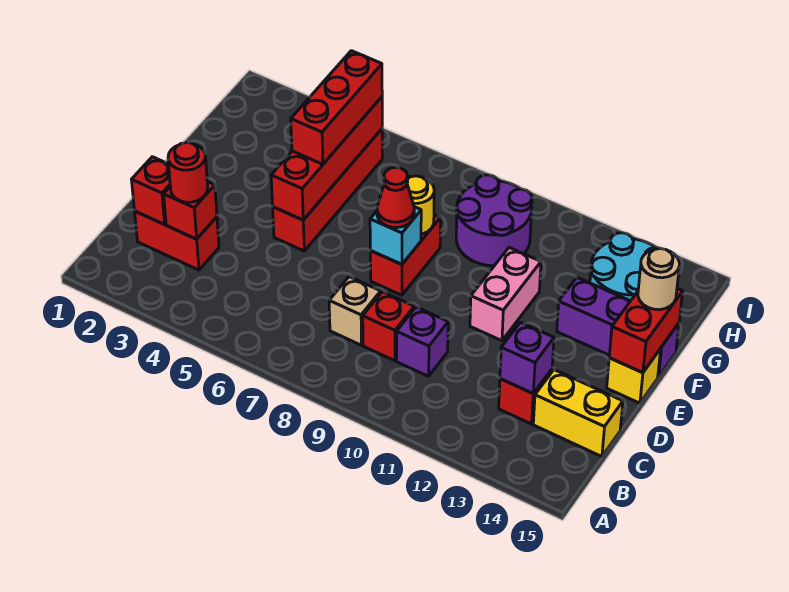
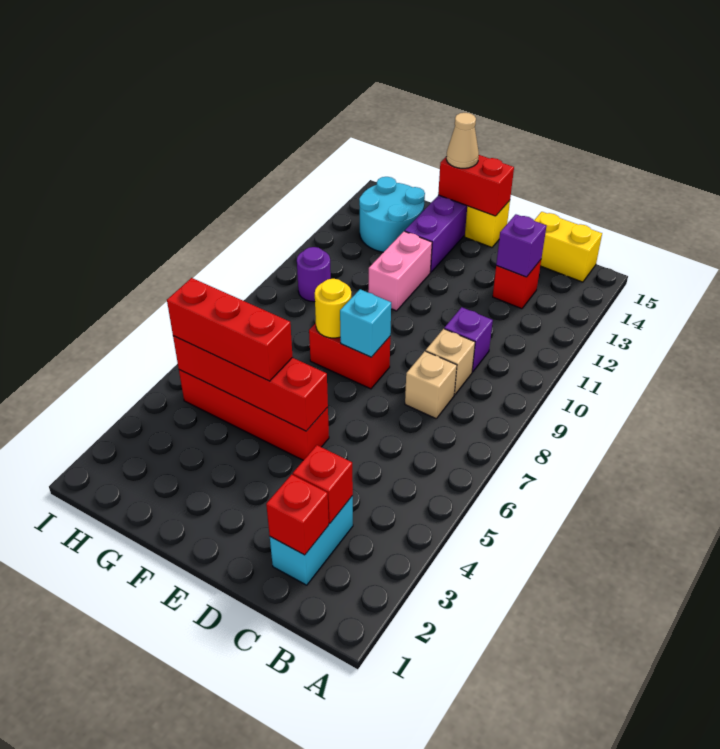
red 1x2 brick [135,211,219,270] -> cyan 1x2 brick [270,496,353,585]
red 1x1 round brick [168,143,208,202] -> none
red 1x1 brick [363,292,414,361] -> tan 1x1 brick [426,329,475,395]
yellow 1x2 brick [533,370,623,457] -> yellow 1x2 brick turned to [534,212,602,282]
red 1x1 cone [377,167,414,228] -> none
pink 1x2 brick [470,248,541,341] -> pink 1x2 brick turned to [368,231,432,311]
tan 1x1 round brick [638,249,679,310] -> tan 1x1 cone [446,113,479,168]
purple 2x2 round brick [456,175,532,266] -> purple 1x1 round brick [297,247,331,302]

